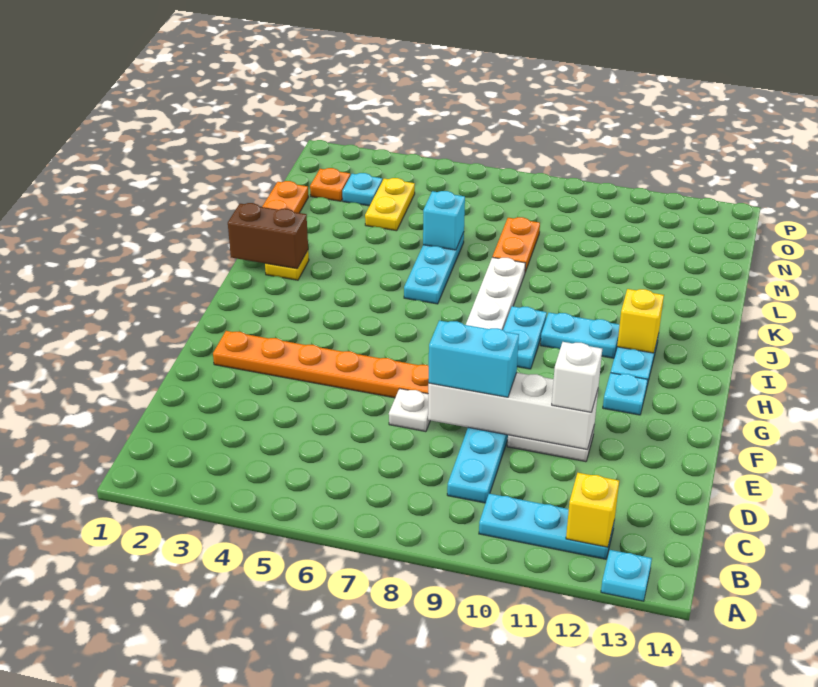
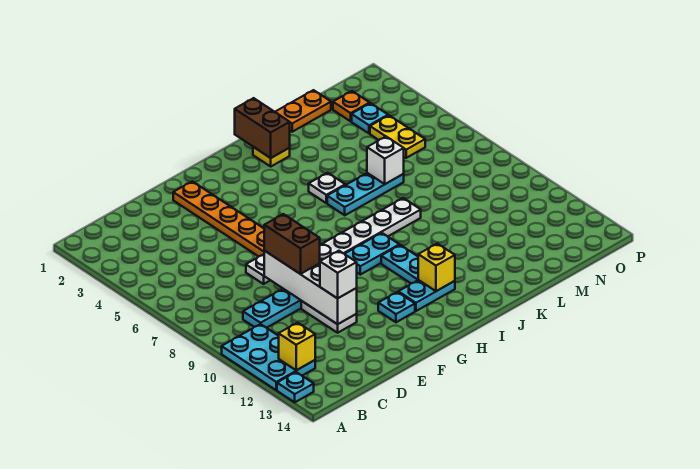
cyan 1x3 plate [479,494,615,559] -> cyan 2x3 plate [222,324,315,390]
cyan 1x2 brick [429,321,519,397] -> brown 1x2 brick [264,214,320,274]
none -> white 1x1 plate [309,173,345,203]
cyan 1x1 brick [423,191,465,250] -> white 1x1 brick [367,137,404,184]
orange 1x2 plate [492,217,540,272] -> none
yellow 1x2 plate [365,178,415,231] -> yellow 1x2 plate turned to [370,116,425,158]

